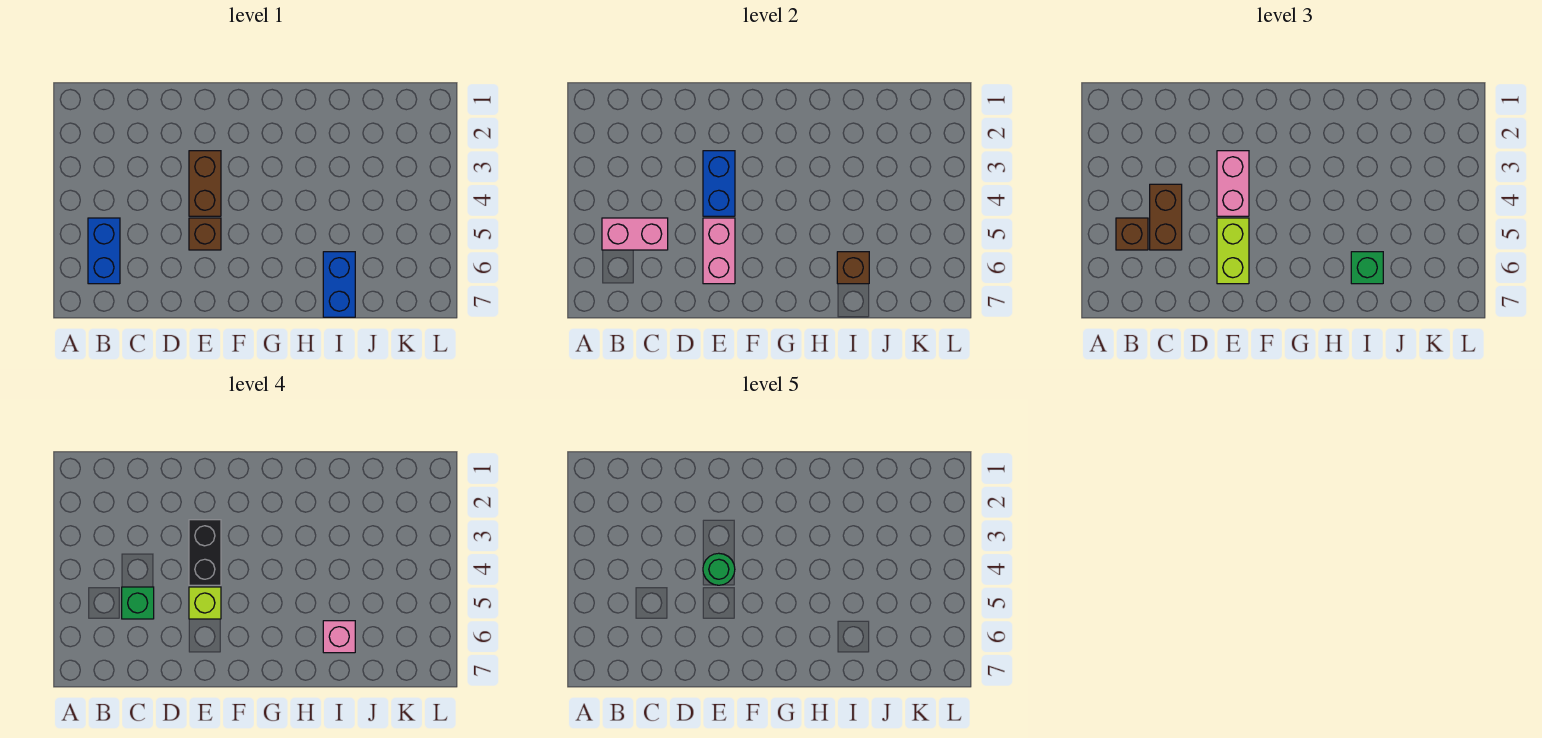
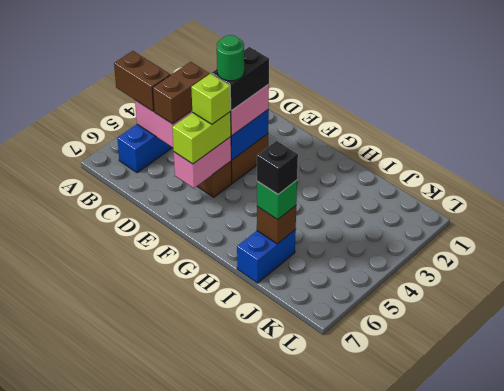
brown 1x1 brick [1116,218,1148,250] -> brown 1x2 brick [114,51,170,111]
green 1x1 brick [122,587,154,619] -> none
pink 1x1 brick [323,621,355,653] -> black 1x1 brick [257,141,298,194]

